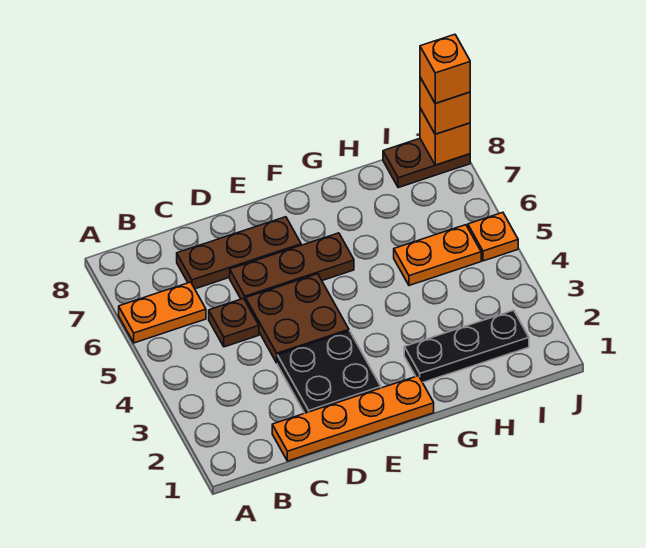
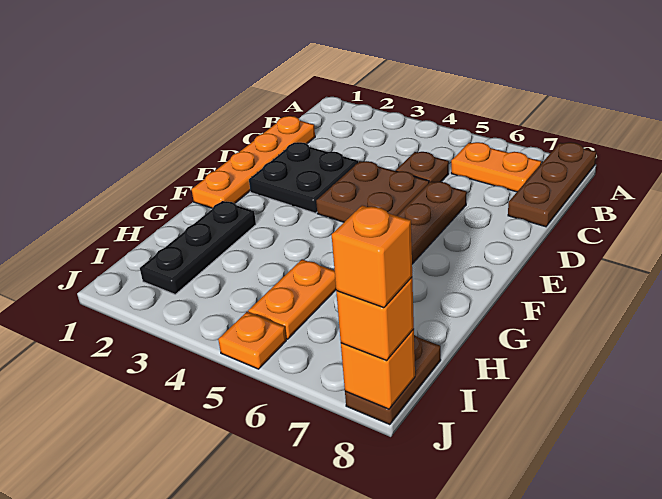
orange 1x2 plate [119,282,206,343] -> orange 1x2 plate turned to [451,142,541,192]
brown 1x3 plate [177,217,301,289] -> brown 1x3 plate moved to [508,142,596,227]

